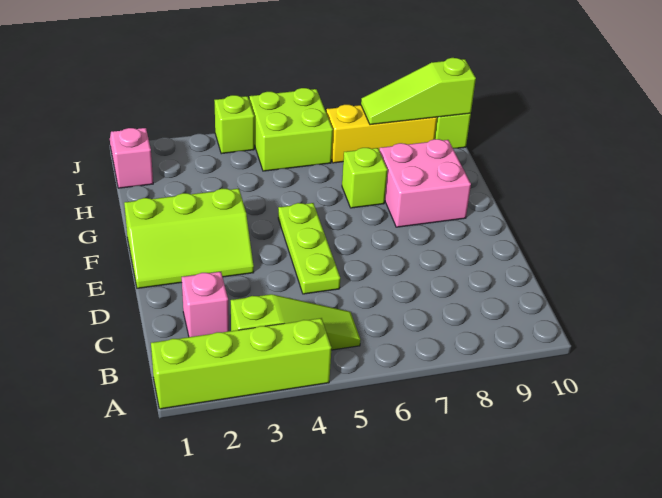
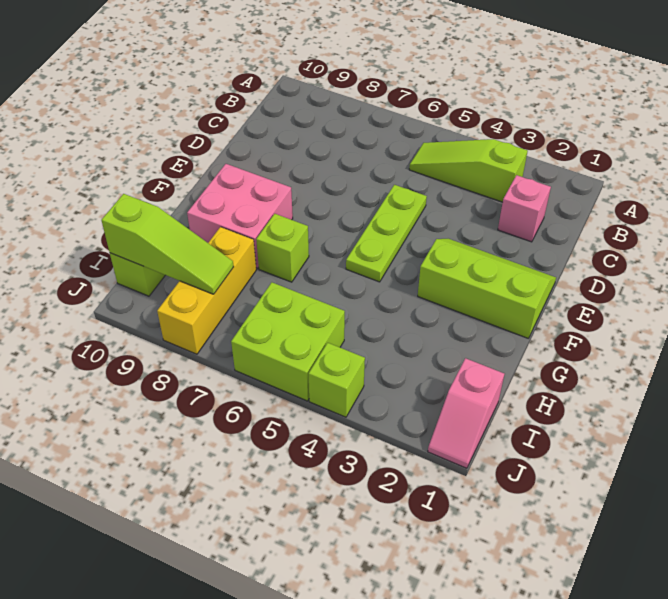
lime 1x4 brick [151,318,331,409] -> none
yellow 1x3 brick [326,105,437,163] -> yellow 1x3 brick turned to [157,227,256,354]

